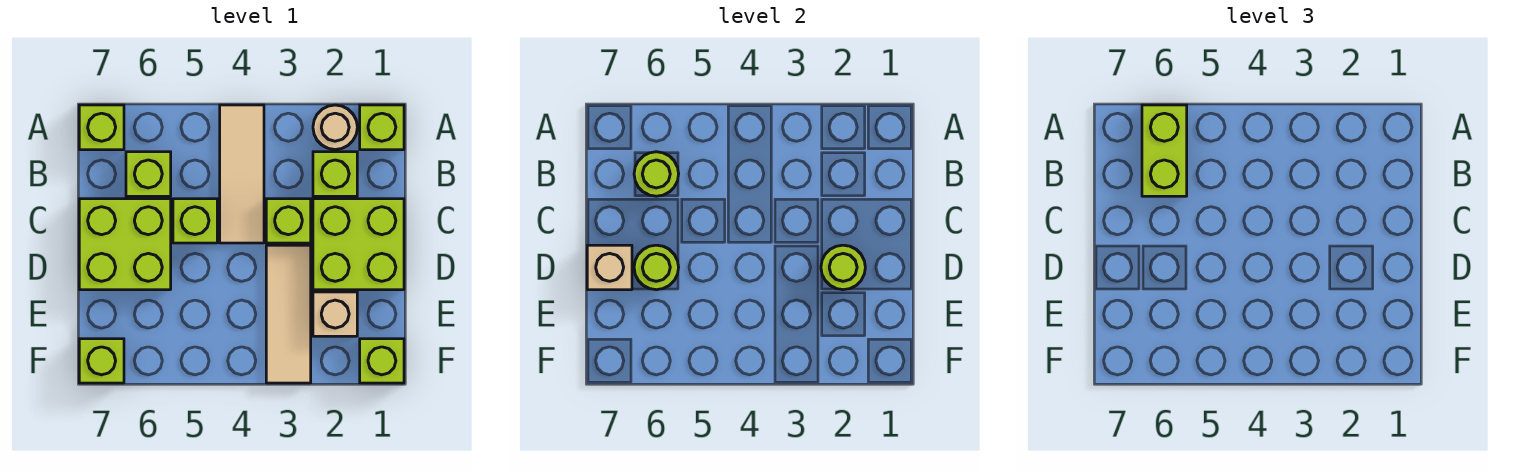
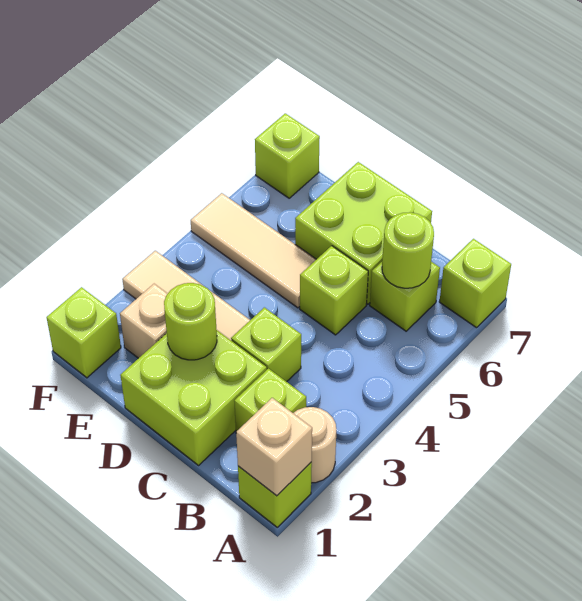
tan 1x3 tile [220,105,264,243] -> tan 1x3 tile moved to [191,193,316,308]
lime 1x2 brick [1142,105,1187,196] -> none
lime 1x1 round brick [634,245,679,290] -> none
tan 1x1 brick [587,245,632,290] -> tan 1x1 brick moved to [236,398,312,496]

